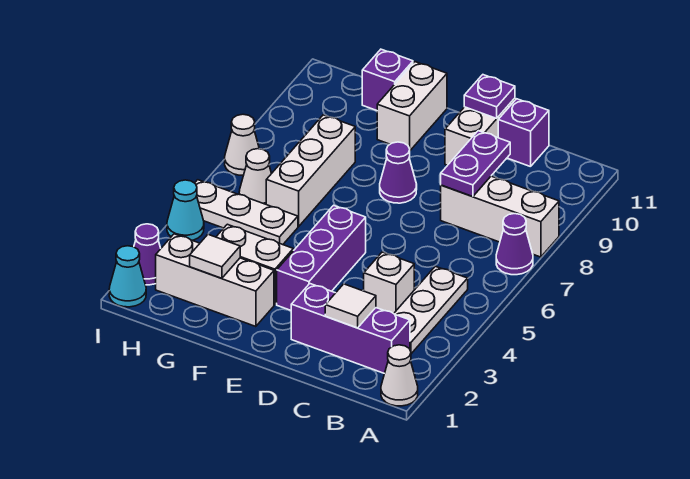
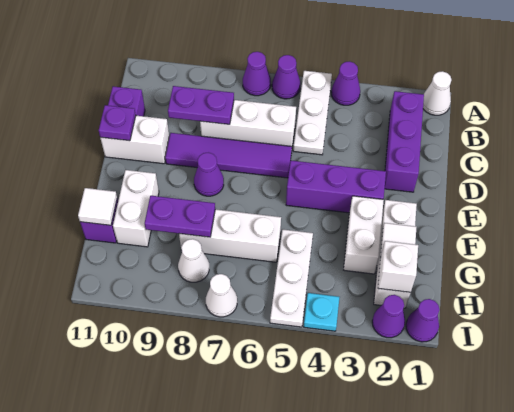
none -> purple 1x1 cone [331,61,360,105]
none -> purple 1x1 cone [272,55,300,99]
white 1x3 brick [441,176,559,257] -> white 1x3 brick turned to [200,100,296,146]
white 1x3 plate [394,266,468,354] -> white 1x3 plate turned to [293,71,332,155]
white 1x1 tile [325,284,376,328] -> white 1x1 tile moved to [78,188,117,225]
white 1x1 brick [364,252,414,314] -> white 1x1 brick moved to [378,241,418,292]
none -> purple 1x4 tile [165,133,292,178]
white 1x2 brick [377,62,447,150] -> white 1x2 brick turned to [113,170,159,247]
none -> purple 1x2 plate [145,196,215,237]
white 1x1 cone [239,149,272,204] -> white 1x1 cone moved to [178,239,209,282]
cyan 1x1 cone [109,246,146,307] -> purple 1x1 cone [406,299,440,342]
cyan 1x1 cone [167,180,204,240] -> cyan 1x1 plate [304,293,339,331]

